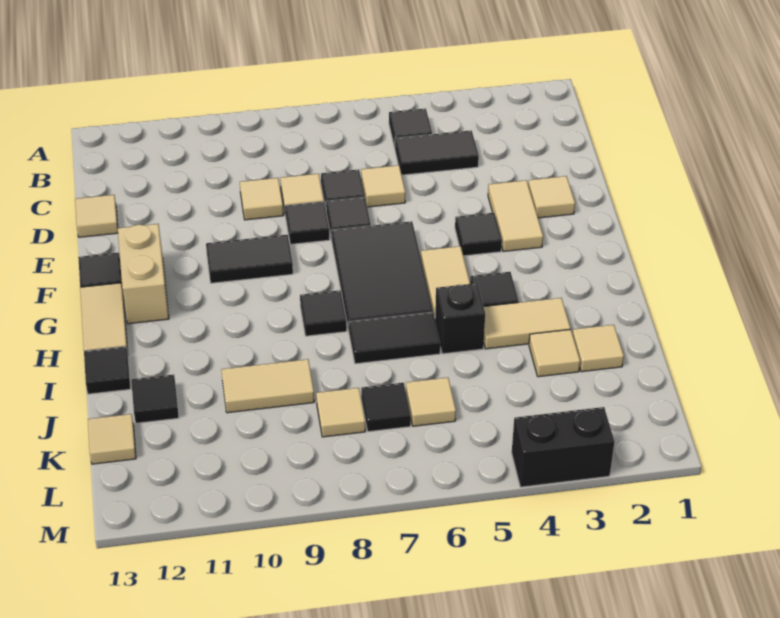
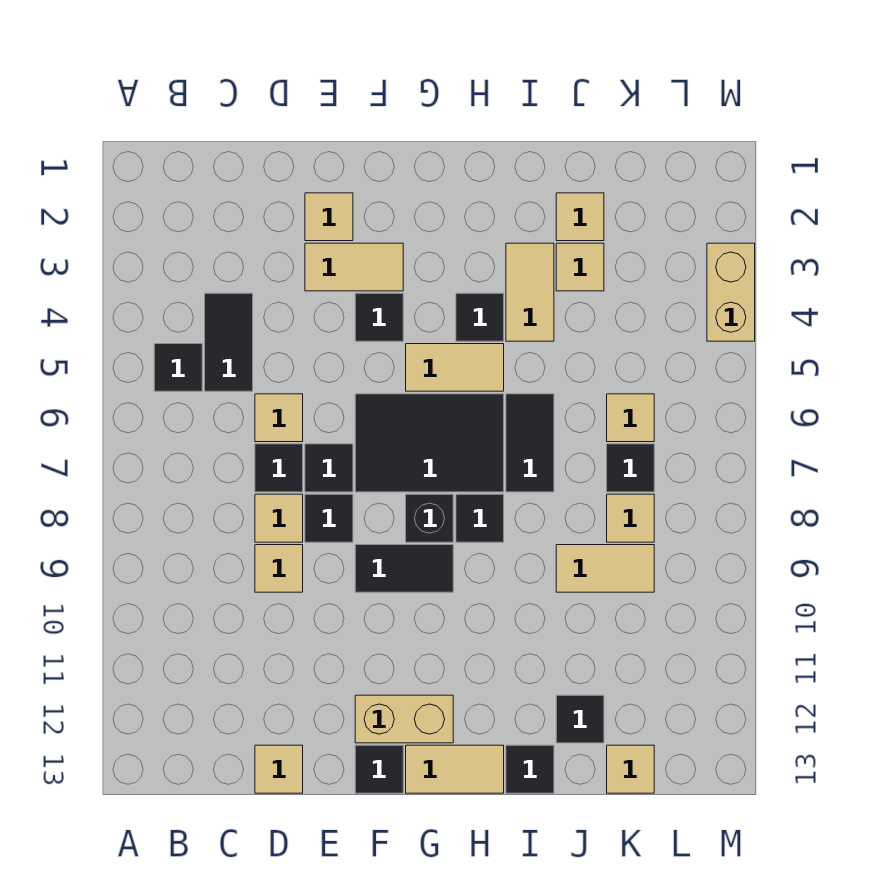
black 1x2 tile [206,235,293,283] -> black 1x2 tile turned to [355,545,453,592]
black 1x1 brick [435,283,485,354] -> black 1x1 brick moved to [406,494,453,542]
tan 1x2 tile [221,359,314,413] -> tan 1x2 tile turned to [556,545,654,592]
black 1x2 brick [512,407,615,487] -> tan 1x2 brick [707,243,755,341]

